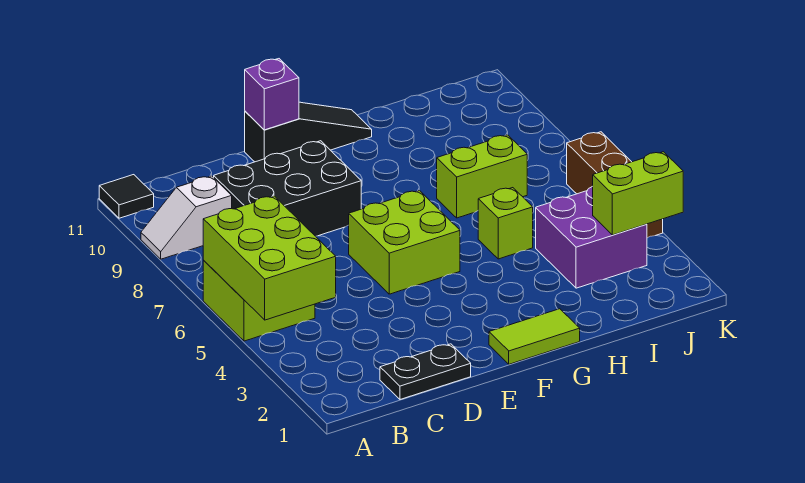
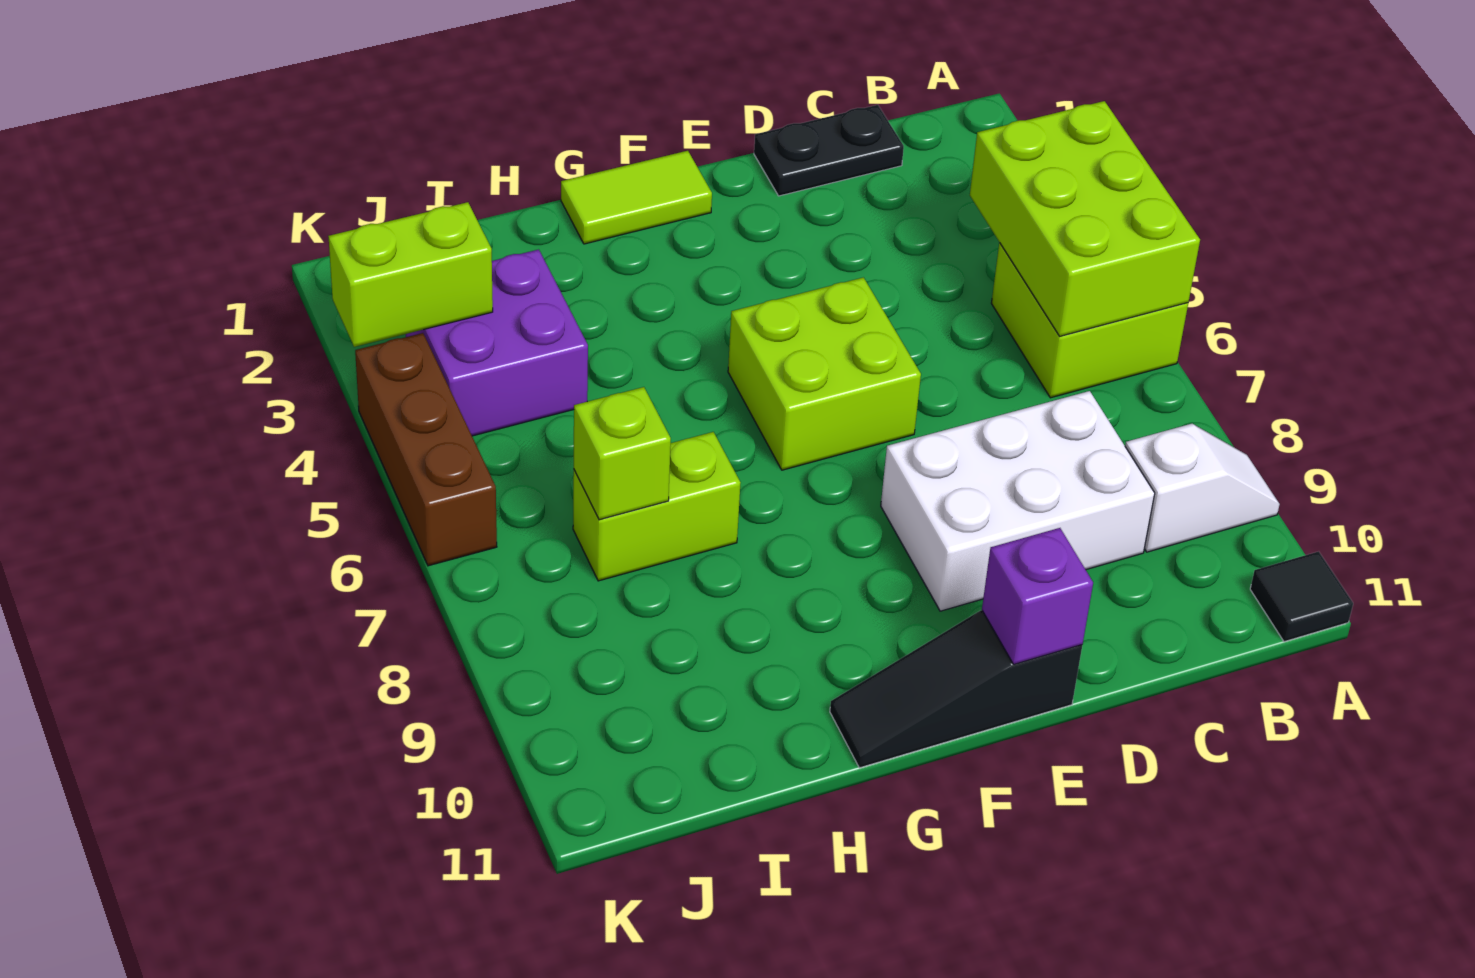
black 2x3 brick [214,141,361,236] -> white 2x3 brick [881,391,1155,611]
lime 1x1 brick [478,188,533,259] -> lime 1x1 brick moved to [574,387,671,520]

